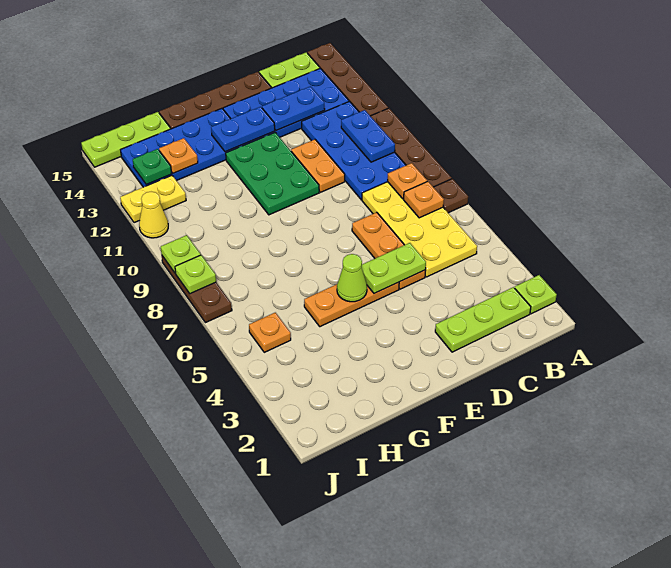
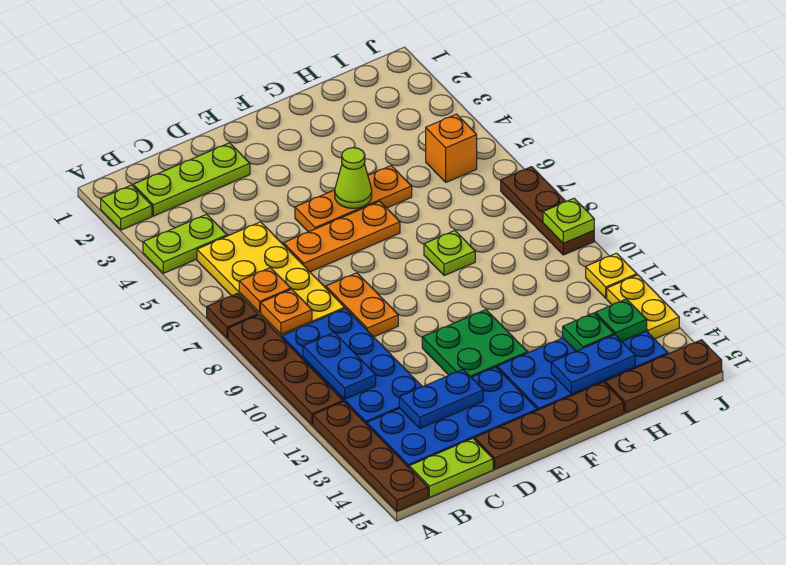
orange 1x3 plate [352,212,426,289] -> orange 1x3 plate turned to [283,201,400,272]
lime 1x2 plate [362,243,426,293] -> lime 1x2 plate moved to [143,214,227,273]
orange 1x2 plate [291,139,345,192] -> orange 1x2 plate moved to [326,273,398,337]
green 2x3 plate [226,132,319,215] -> green 2x2 plate [422,310,527,377]
blue 1x2 plate [211,107,275,152] -> blue 1x2 plate moved to [551,335,635,394]
orange 1x1 plate [159,138,198,173] -> green 1x1 plate [563,313,614,351]
lime 1x3 plate [81,112,171,167] -> brown 1x3 plate [605,340,722,413]
orange 1x1 plate [249,313,291,352] -> orange 1x1 brick [426,114,477,182]
yellow 1x2 plate [120,176,186,223] -> yellow 1x2 plate turned to [607,275,679,339]
lime 1x1 plate [175,255,216,294] -> lime 1x1 plate moved to [424,231,475,276]
yellow 1x1 cone [139,192,168,238] -> yellow 1x1 plate [586,253,637,298]

